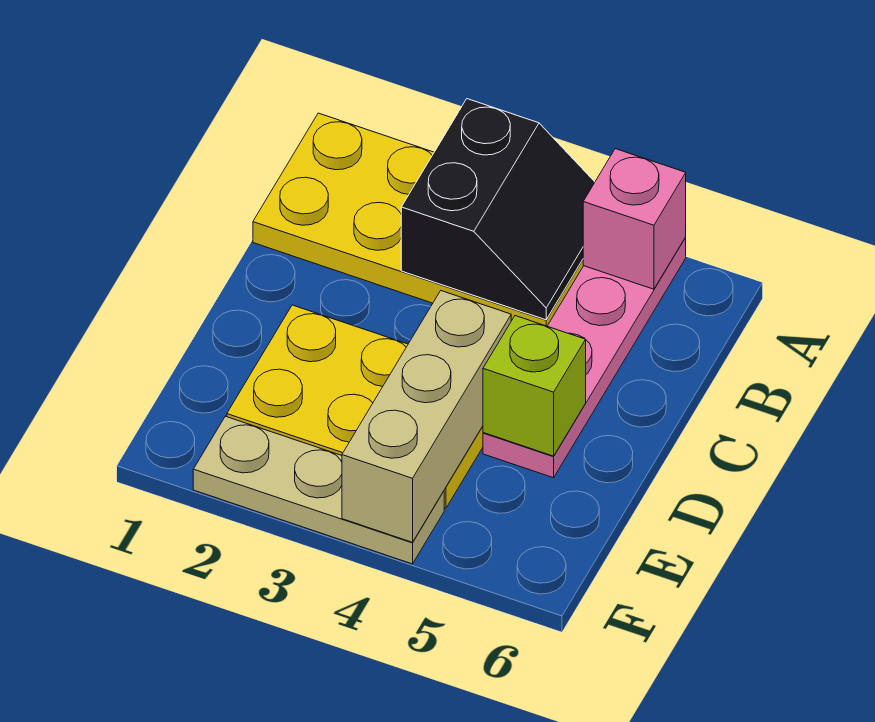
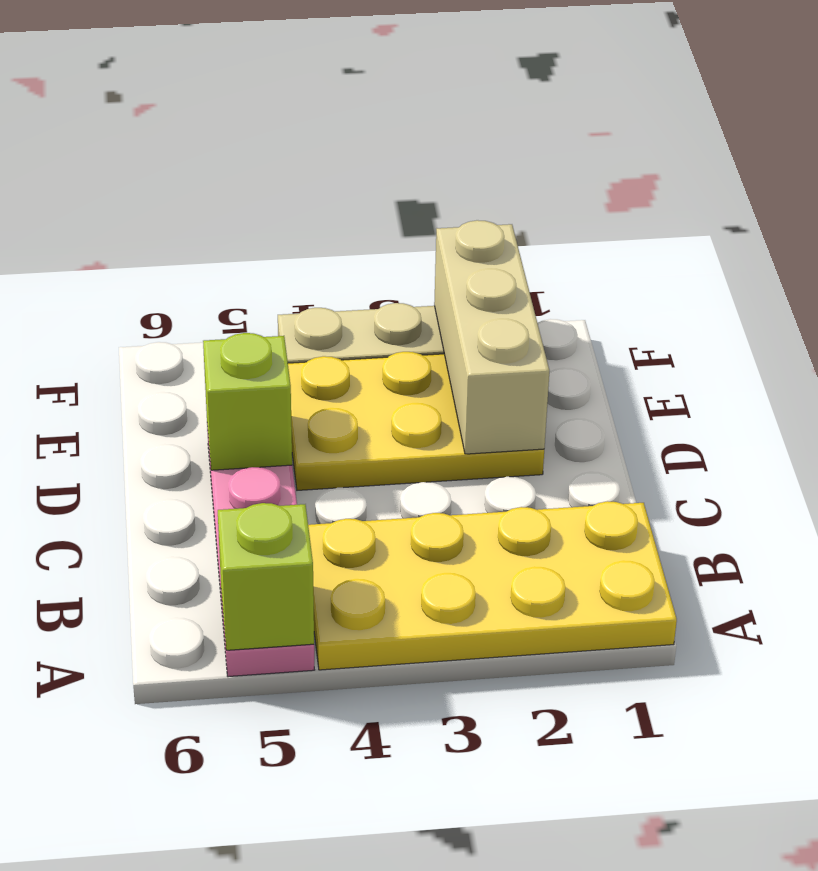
black 2x2 slope [401,99,595,320] -> none
pink 1x1 brick [583,149,686,289] -> lime 1x1 brick [218,503,314,650]
tan 1x3 brick [342,291,511,542] -> tan 1x3 brick moved to [434,220,549,454]

